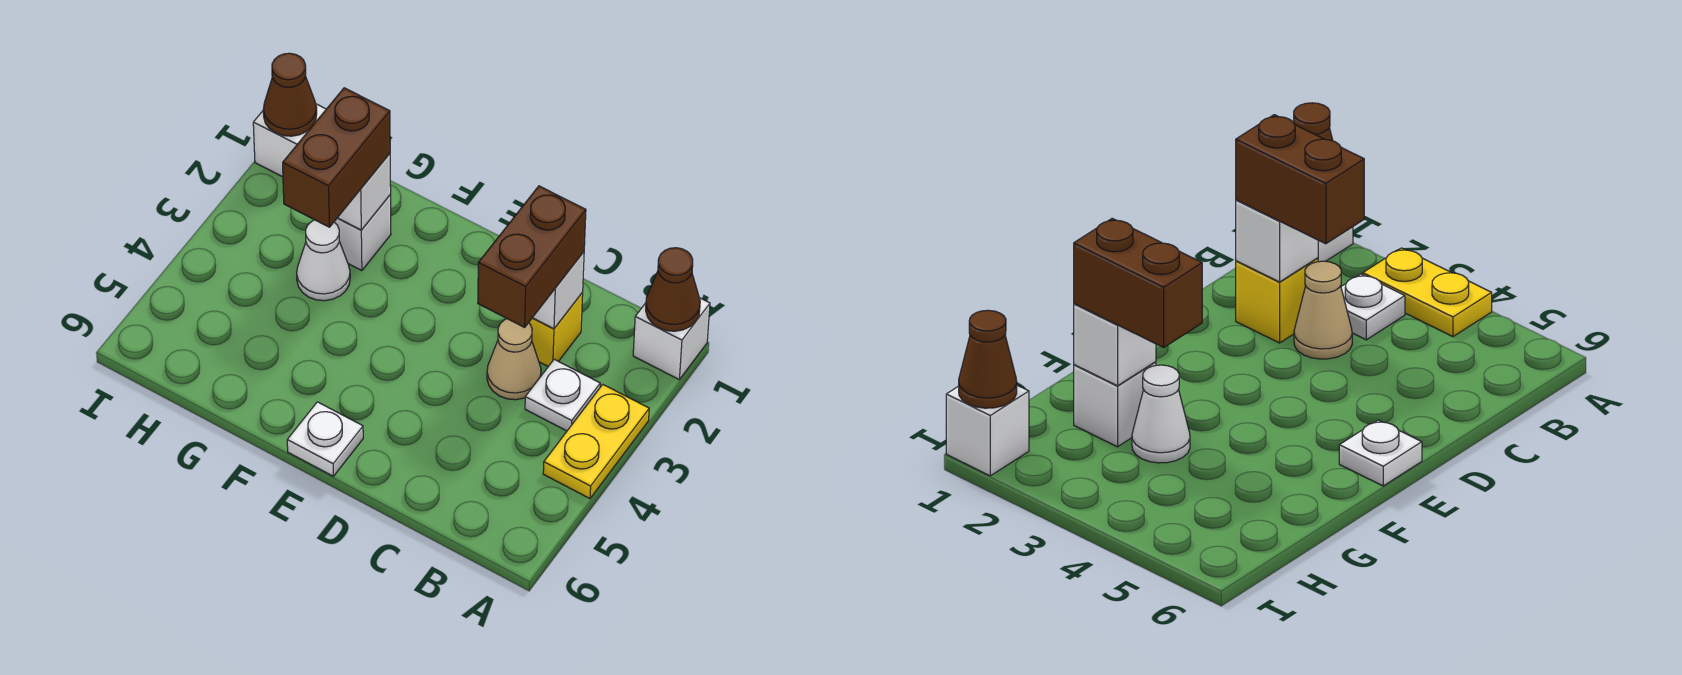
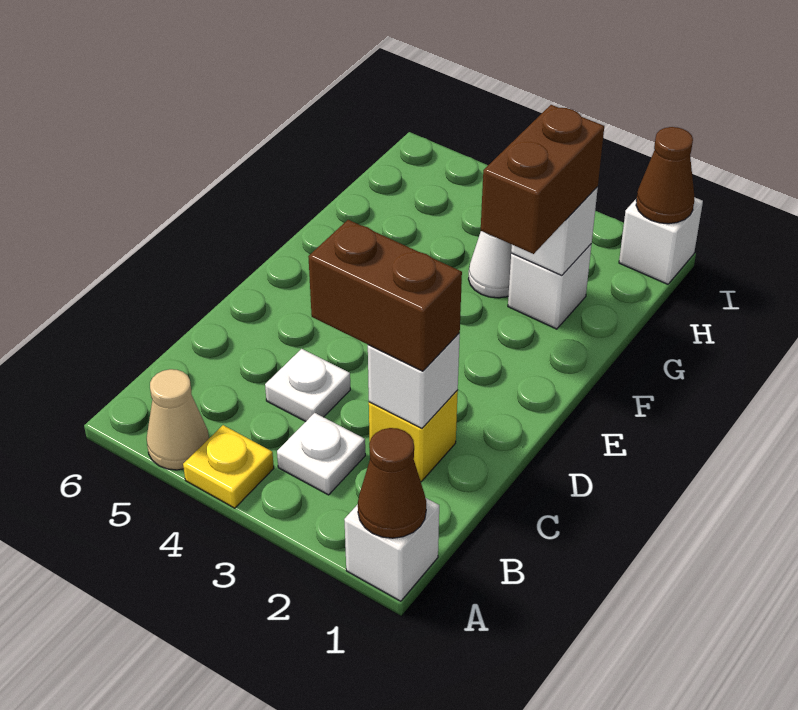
yellow 1x2 plate [543,385,649,498] -> yellow 1x1 plate [183,425,274,508]
tan 1x1 cone [487,319,541,400] -> tan 1x1 cone moved to [147,369,209,470]
white 1x1 plate [287,402,363,476] -> white 1x1 plate moved to [265,349,350,421]
brown 1x2 brick [283,88,390,227] -> brown 1x2 brick turned to [481,105,604,254]

